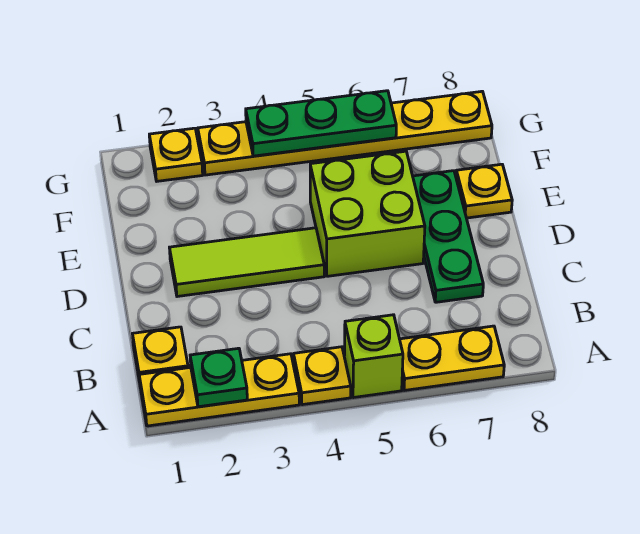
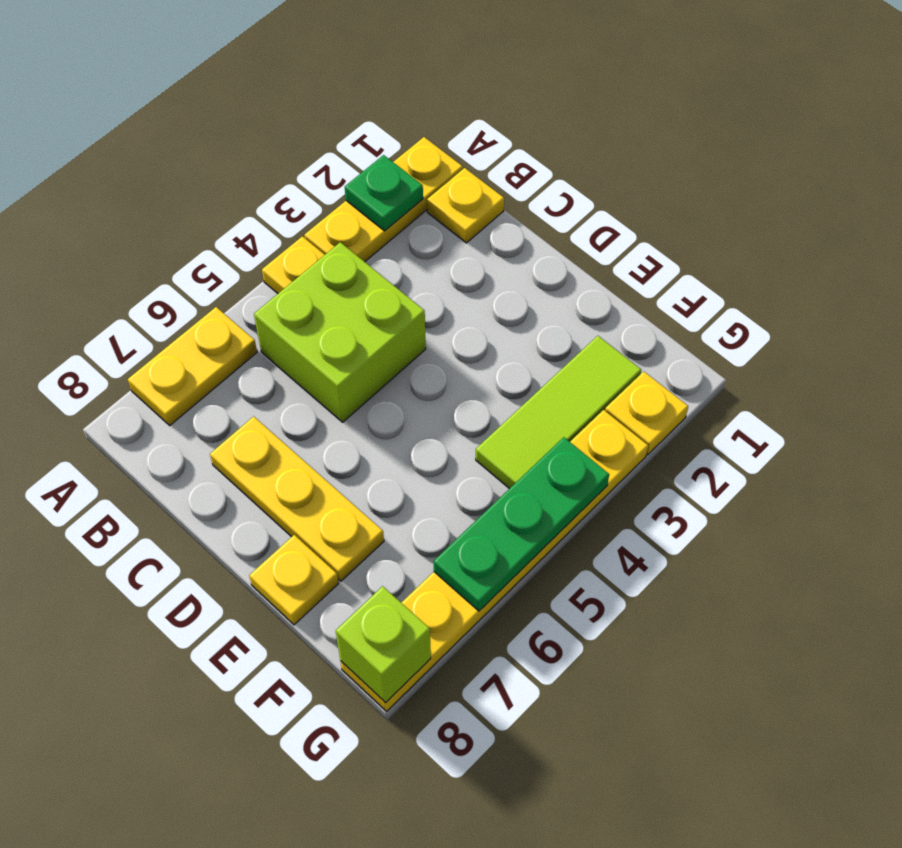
lime 1x1 brick [344,315,403,398] -> lime 1x1 brick moved to [336,586,431,703]
green 1x3 plate [413,171,483,302] -> yellow 1x3 plate [210,416,384,581]
lime 1x3 tile [169,228,324,297] -> lime 1x3 tile moved to [476,336,641,489]
lime 2x2 brick [310,151,425,276] -> lime 2x2 brick moved to [254,242,426,422]

